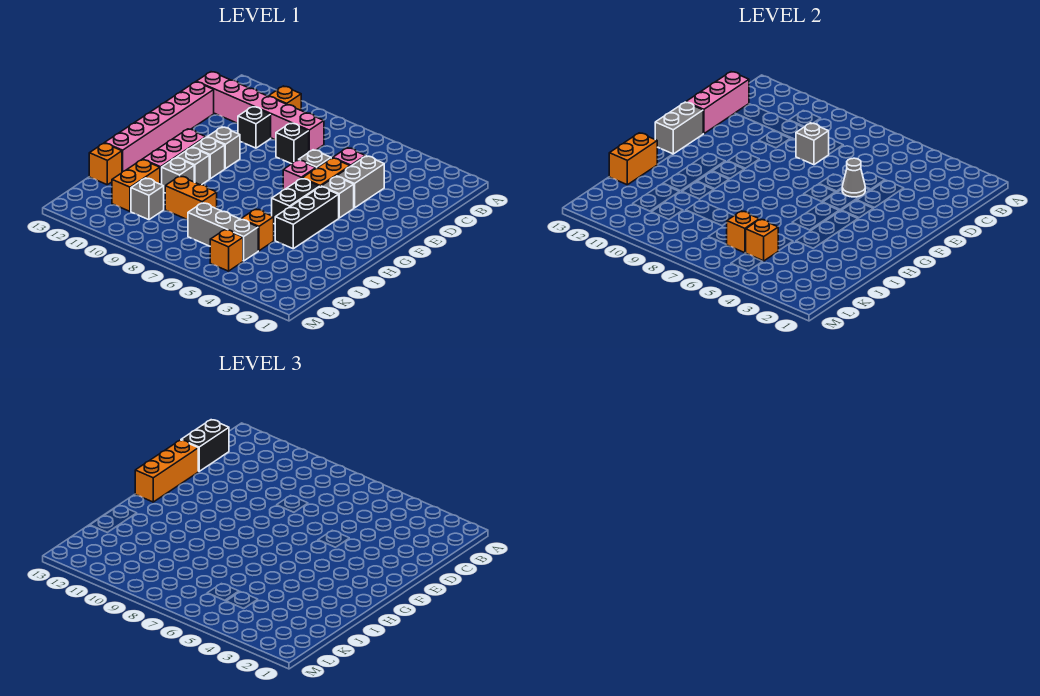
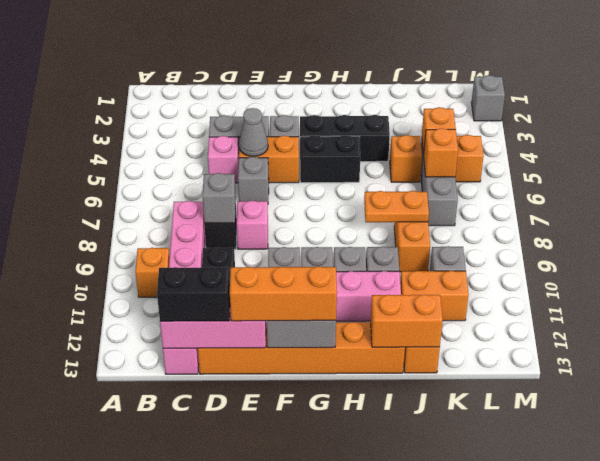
pink 1x6 brick [105,82,214,172] -> orange 1x6 brick [198,322,405,374]
pink 1x1 brick [283,160,316,190] -> pink 1x1 brick moved to [237,201,268,249]
none -> orange 1x2 plate [364,191,429,222]
none -> grey 1x1 brick [472,75,505,121]

